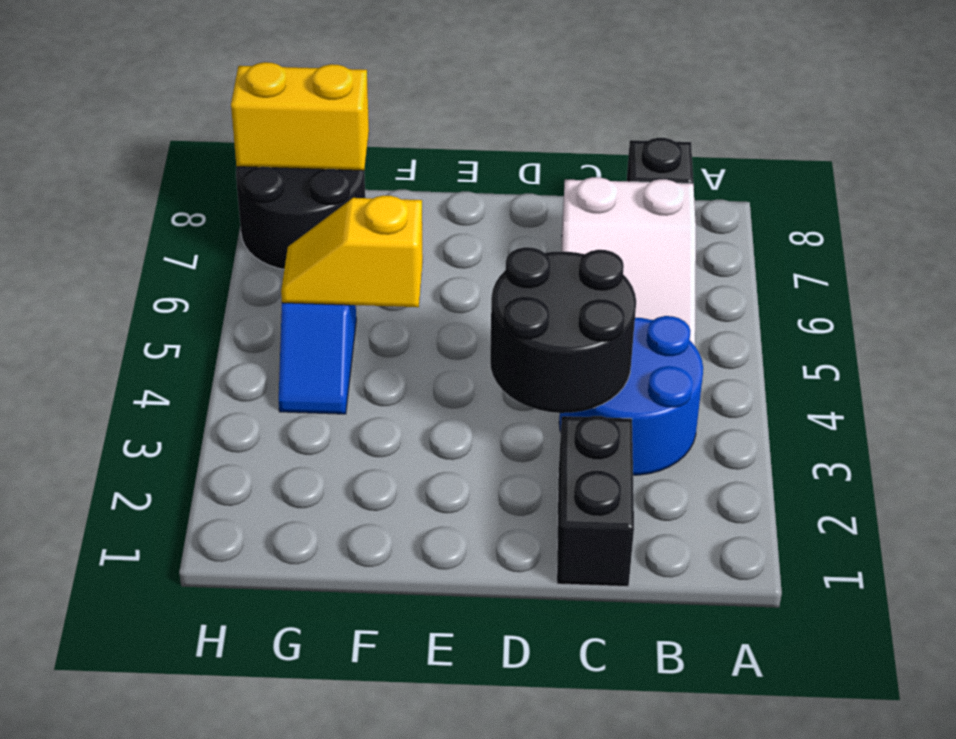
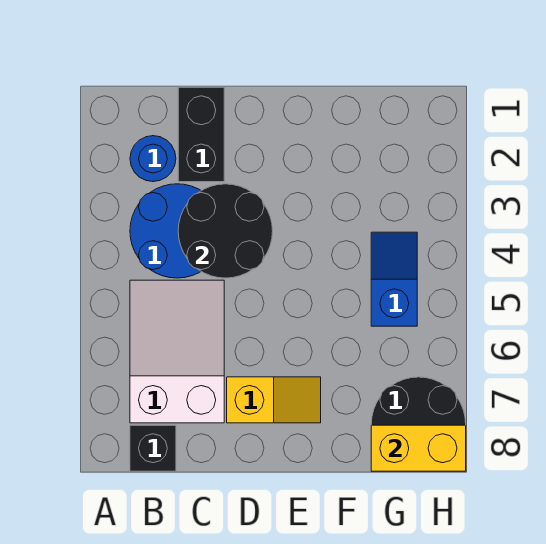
none -> blue 1x1 round brick [130,136,176,182]
yellow 1x2 slope [281,195,423,307] -> yellow 1x2 slope moved to [227,377,321,423]

